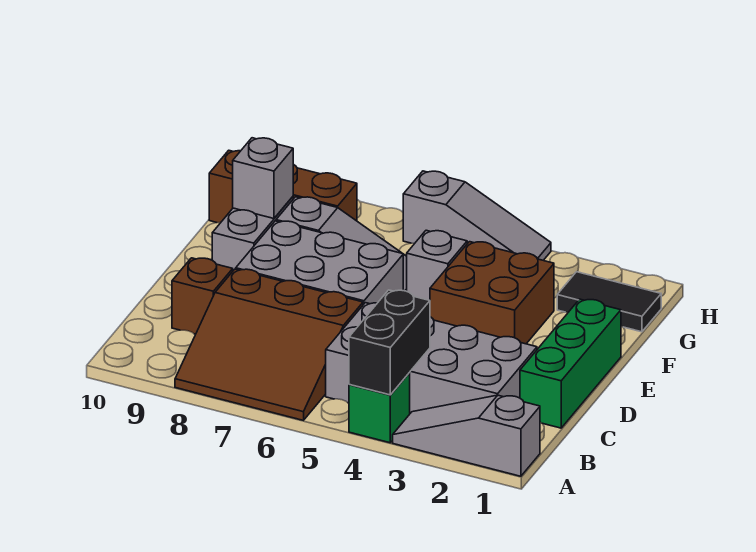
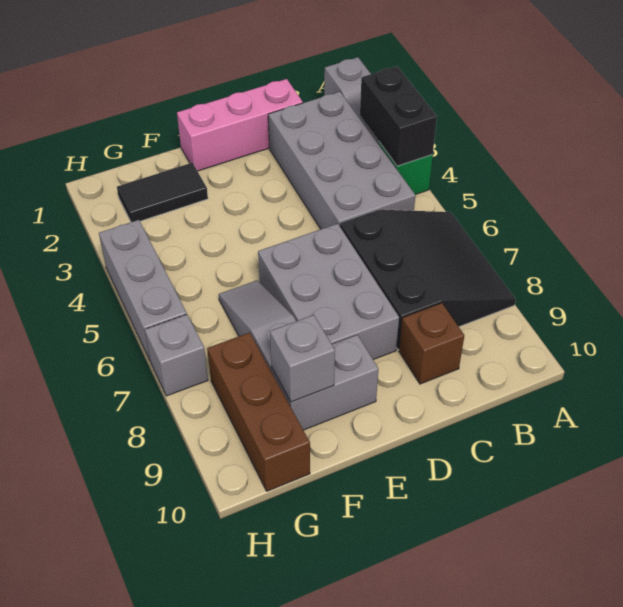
black 1x2 brick [349,290,430,395] -> black 1x2 brick turned to [360,66,437,166]
brown 3x3 slope [175,269,363,420] -> black 3x3 slope [340,209,516,350]
green 1x3 brick [520,299,621,428] -> pink 1x3 brick [177,79,303,171]
brown 2x2 brick [430,242,554,344] -> none
grey 1x1 brick [407,230,467,300] -> grey 1x1 brick moved to [145,315,208,396]
black 1x2 tile [557,272,661,332] -> black 1x2 tile turned to [117,163,208,222]
grey 1x3 slope [403,171,551,260] -> grey 1x3 brick [99,220,187,360]

